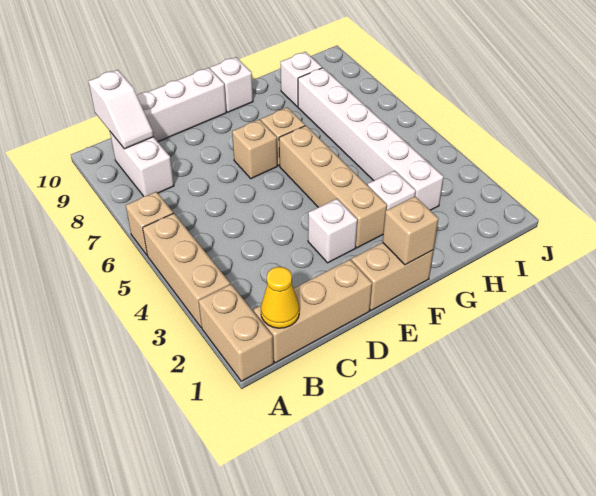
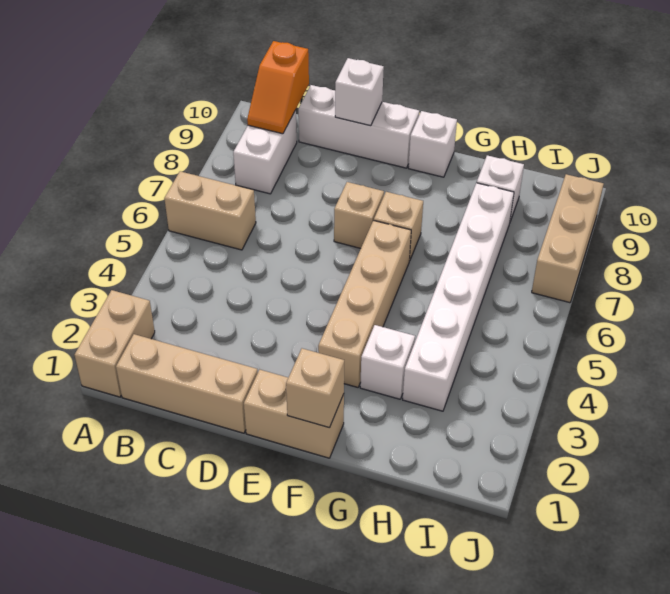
tan 1x3 brick [143,213,230,328] -> tan 1x3 brick moved to [532,174,604,303]
tan 1x1 brick [126,192,173,255] -> tan 1x2 brick [164,171,256,250]
yellow 1x1 cone [261,267,299,328] -> none
white 1x2 slope [89,70,154,149] -> orange 1x2 slope [247,41,309,134]
white 1x1 brick [308,199,357,263] -> white 1x1 brick moved to [335,58,384,126]

